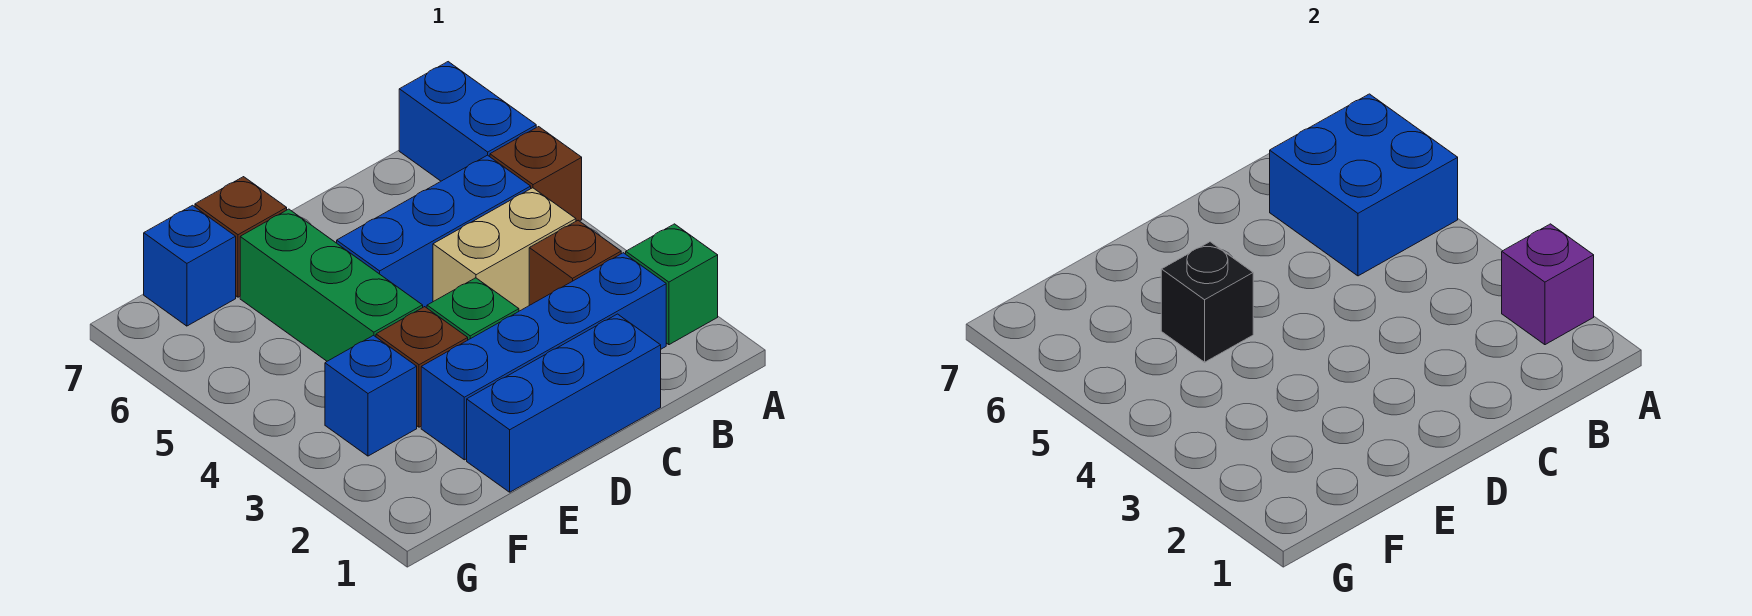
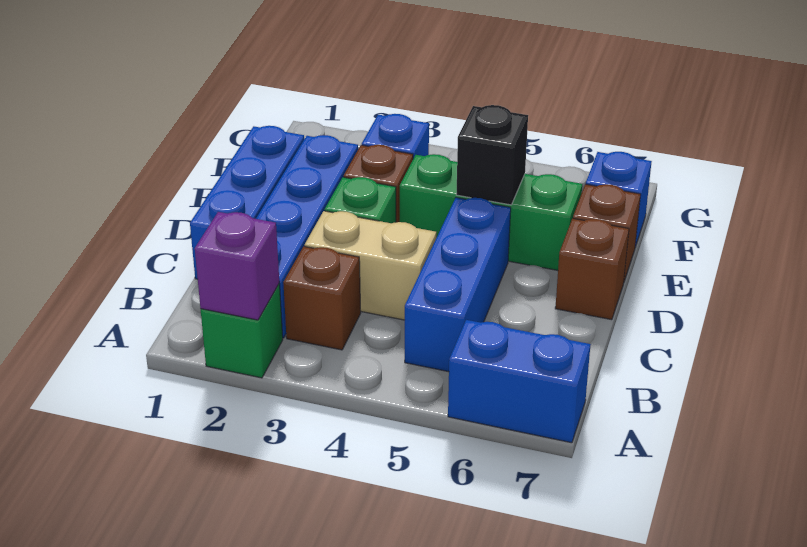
brown 1x1 brick [490,127,582,221] -> brown 1x1 brick moved to [555,218,629,320]
blue 2x2 brick [1270,94,1458,276] -> none
tan 1x2 brick [433,188,576,311] -> tan 1x2 brick turned to [305,211,436,320]

